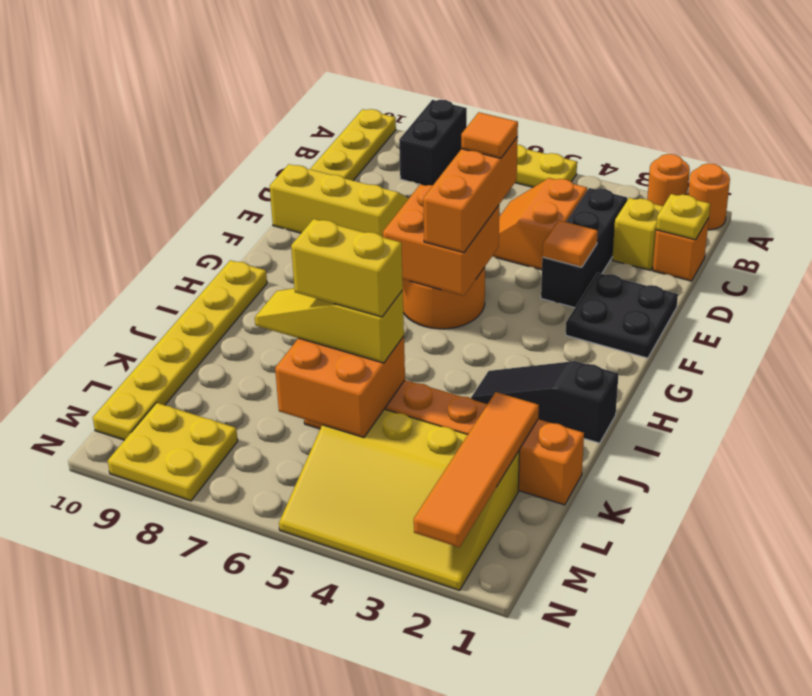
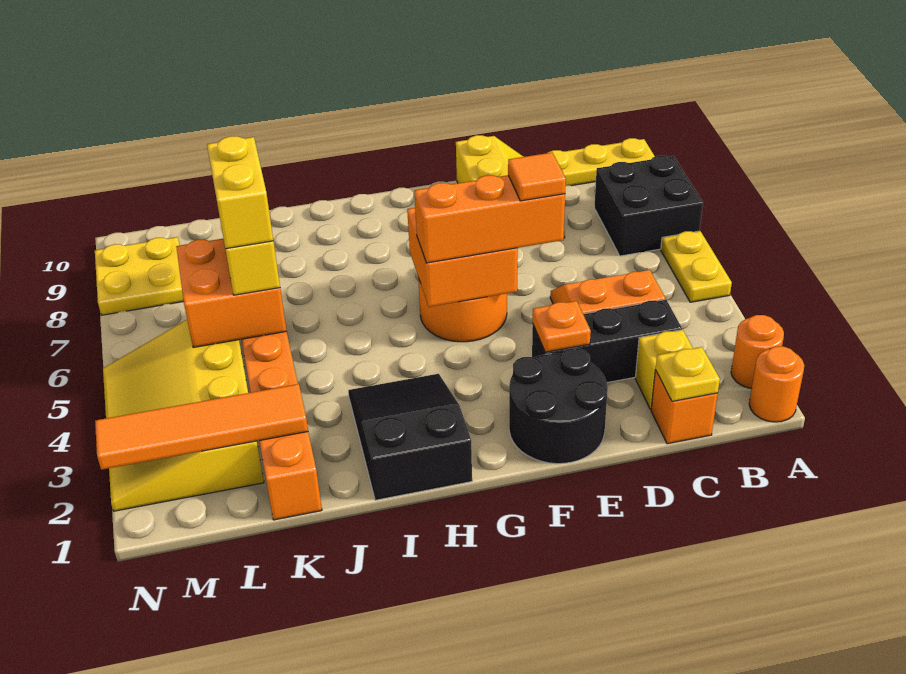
black 1x2 brick [399,100,467,186] -> black 2x2 brick [594,156,703,256]
black 2x2 plate [566,273,678,358] -> black 2x2 round brick [509,348,608,464]
orange 1x1 tile [542,220,598,267] -> orange 1x1 plate [533,301,591,352]
yellow 1x6 plate [93,260,267,440] -> none
black 1x3 slope [471,361,619,443] -> black 2x3 slope [348,374,472,500]

